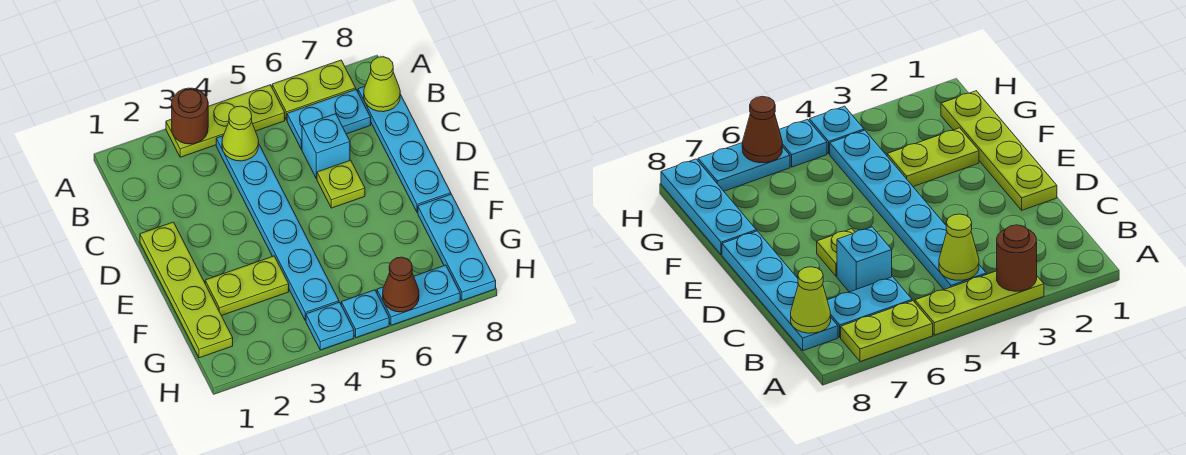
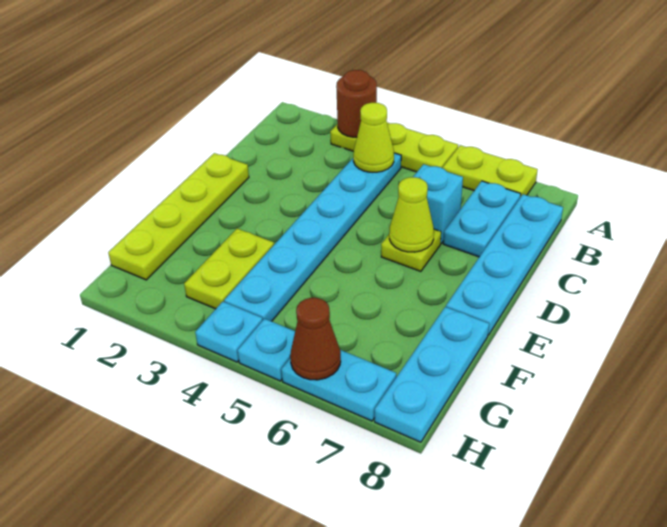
cyan 1x2 plate [287,90,371,150] -> cyan 1x2 plate turned to [443,181,521,257]
lime 1x1 cone [364,57,400,112] -> lime 1x1 cone moved to [389,177,434,252]
lime 1x2 plate [205,256,289,315] -> lime 1x2 plate turned to [184,229,274,309]

